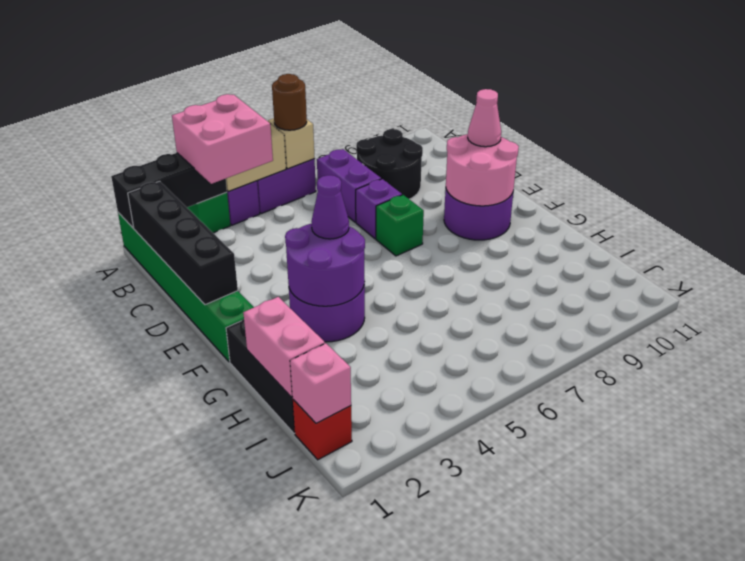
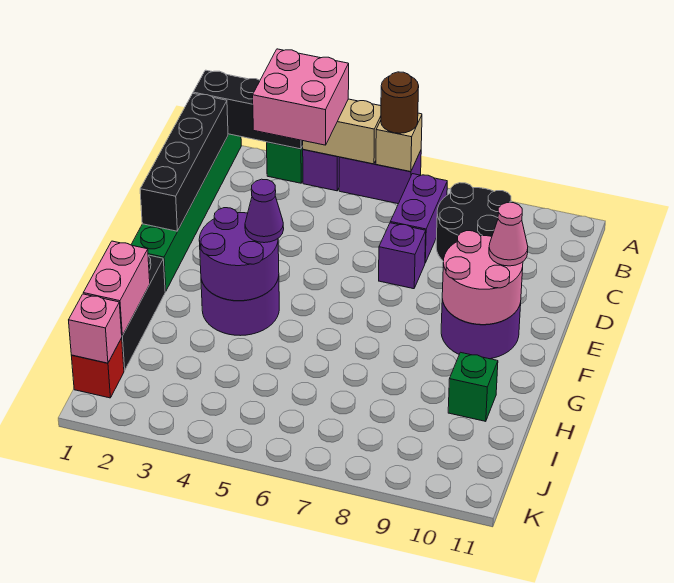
green 1x1 brick [376,195,424,256] -> green 1x1 brick moved to [448,352,498,421]

